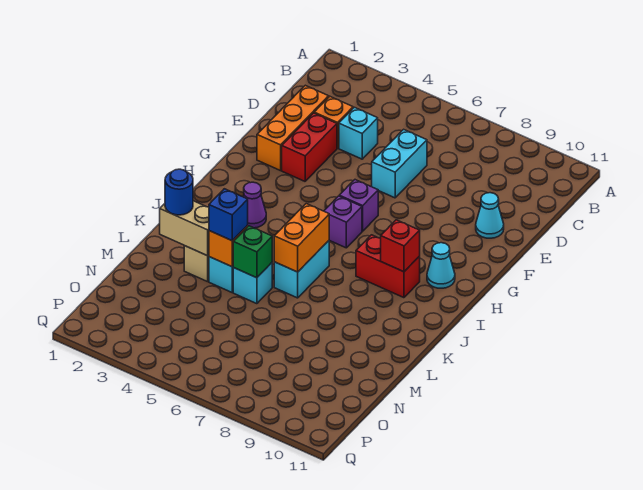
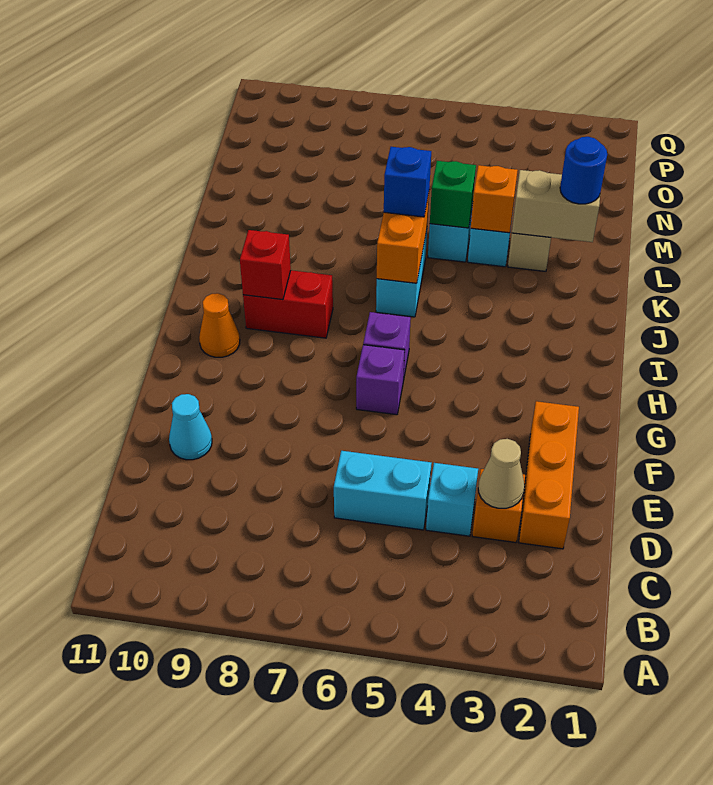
none -> tan 1x1 cone [478,439,524,508]
cyan 1x2 brick [372,129,427,198] -> cyan 1x2 brick turned to [334,451,432,530]
red 1x2 brick [282,113,337,181] -> none
cyan 1x1 cone [427,243,455,288] -> orange 1x1 cone [199,293,240,357]
purple 1x1 cone [243,182,266,228] -> none
blue 1x1 brick [209,189,248,241] -> blue 1x1 brick moved to [384,147,431,217]

